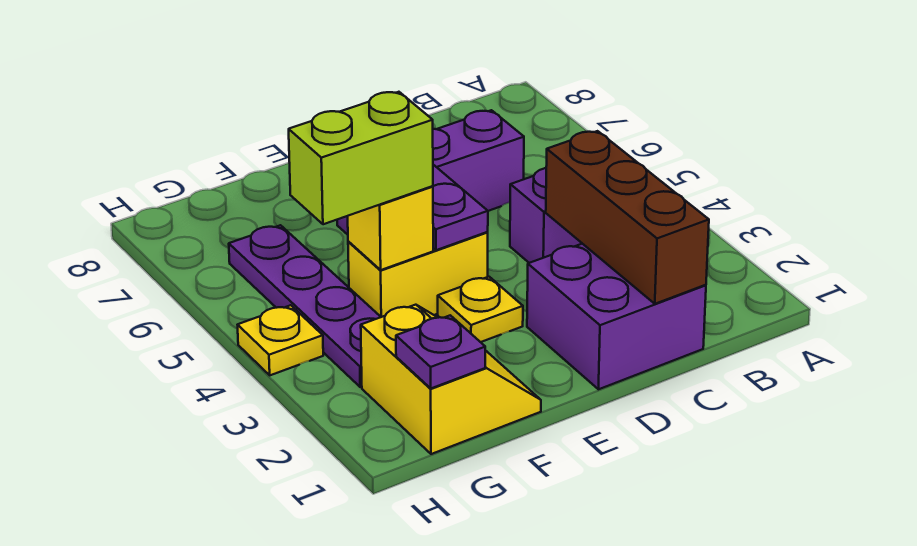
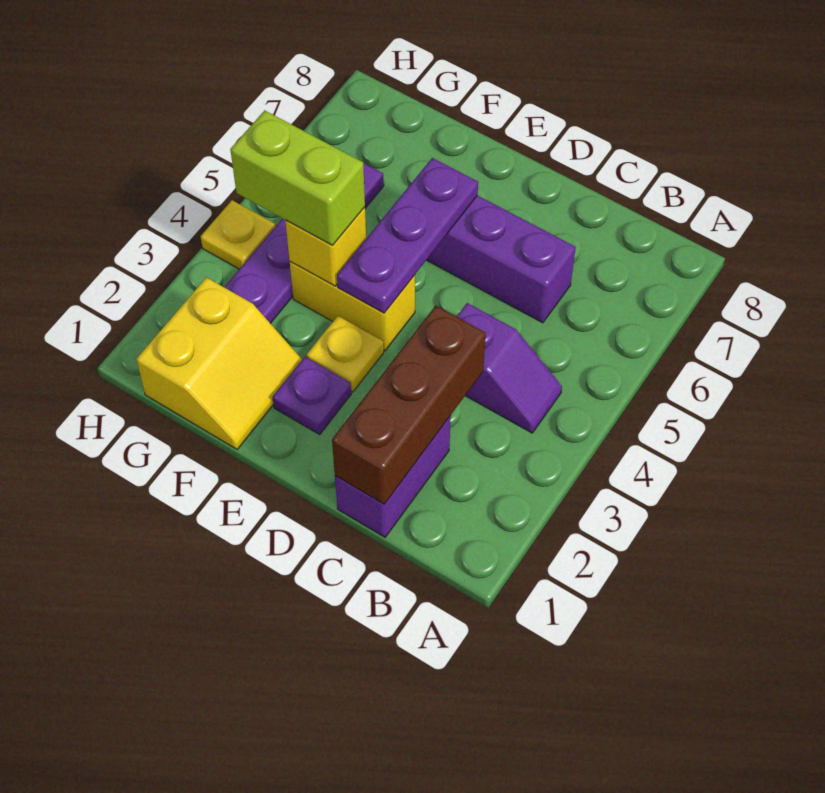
purple 2x2 brick [527,244,706,389] -> purple 1x2 brick [335,416,451,537]
purple 1x1 plate [396,315,485,388] -> purple 1x1 plate moved to [273,357,351,434]

